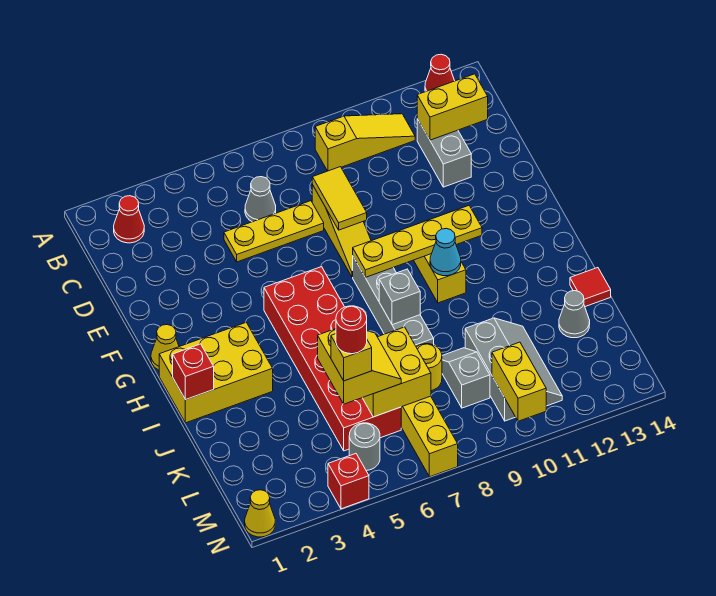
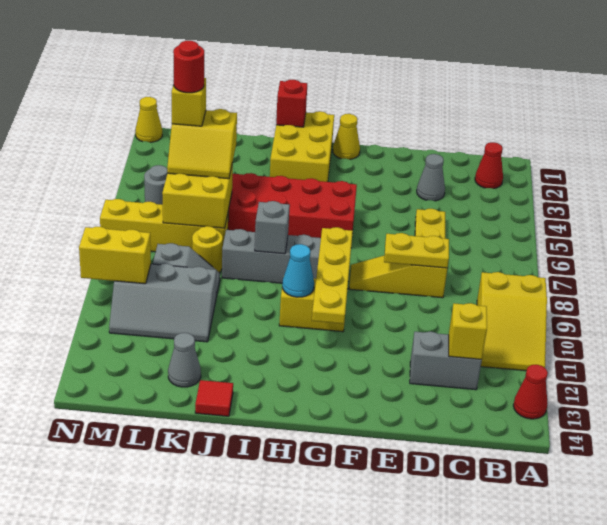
yellow 1x3 slope [315,114,415,171] -> yellow 2x3 slope [477,272,547,371]
grey 1x1 cone [245,177,276,222] -> grey 1x1 cone moved to [417,154,445,201]
yellow 1x2 brick [417,74,488,140] -> yellow 1x1 brick [449,303,487,360]
yellow 1x2 tile [312,167,367,230] -> yellow 1x2 plate [384,233,449,268]
red 1x1 brick [328,454,369,509] -> none

